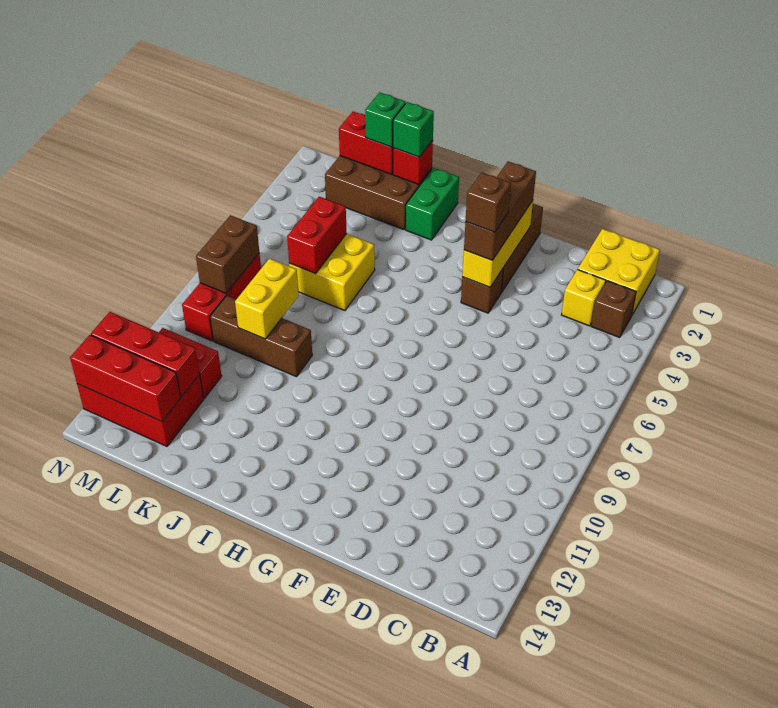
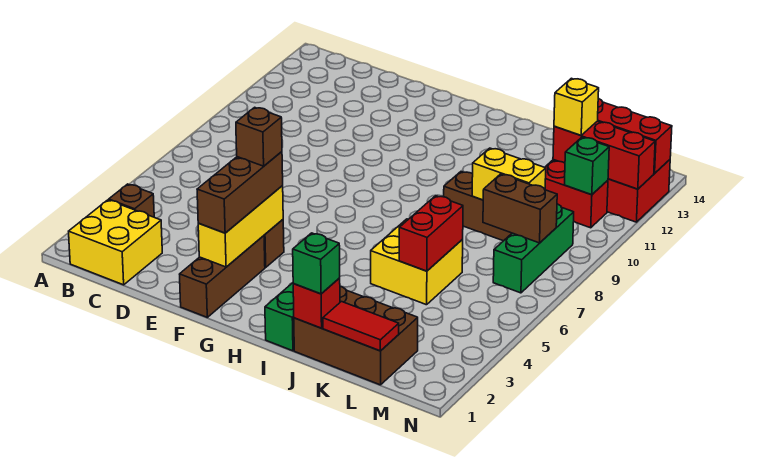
yellow 1x1 brick [562,270,606,326] -> yellow 1x1 brick moved to [554,78,599,135]
red 1x2 brick [339,111,393,174] -> red 1x2 tile [323,302,399,351]
green 1x1 brick [365,92,406,147] -> green 1x1 brick moved to [564,137,609,195]
yellow 1x2 brick [235,259,299,339] -> yellow 1x2 brick turned to [472,148,546,200]
red 1x3 brick [182,253,261,341] -> green 1x3 brick [493,204,574,293]
brown 1x2 brick [196,215,259,293] -> brown 1x2 brick turned to [483,174,557,243]

